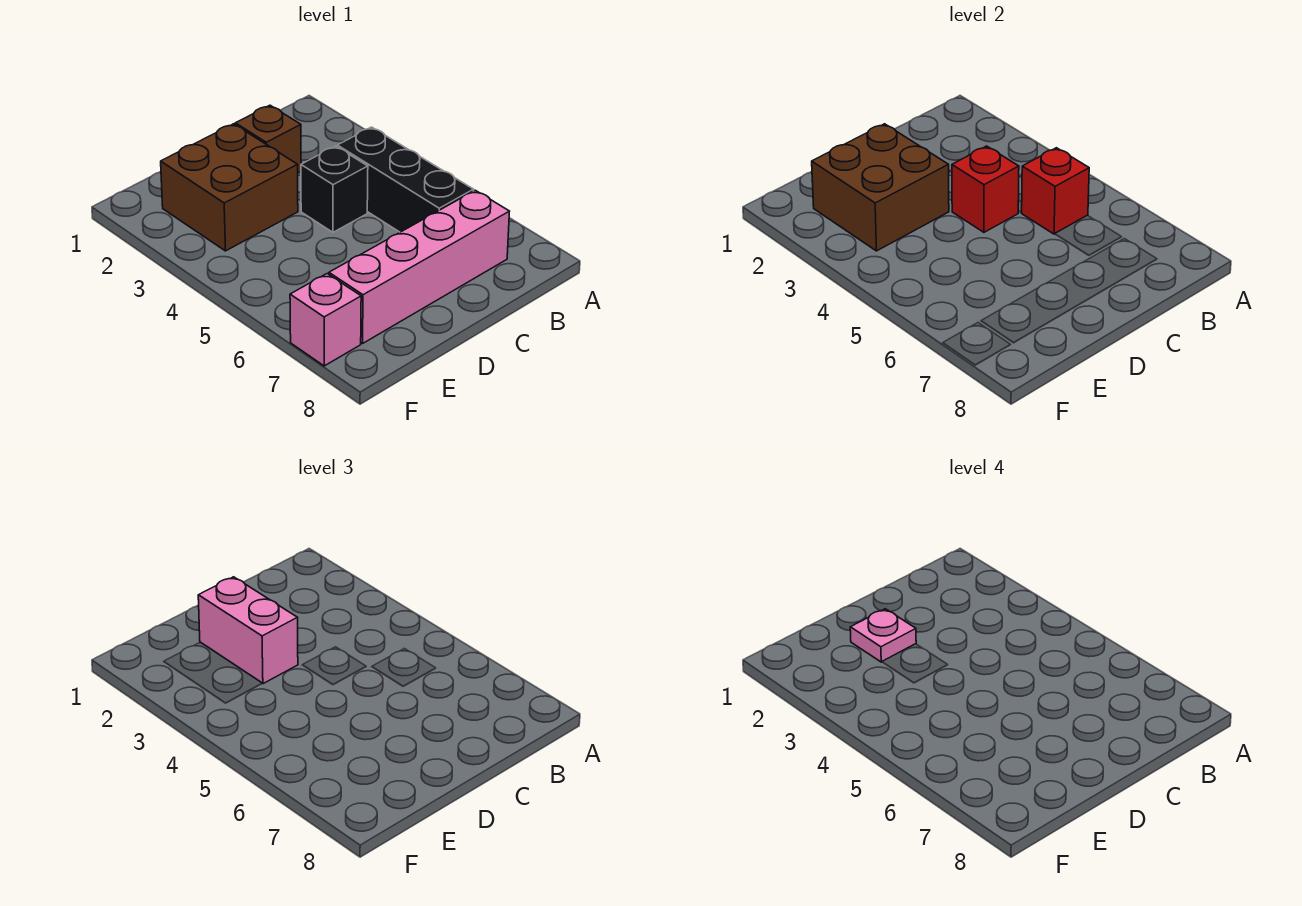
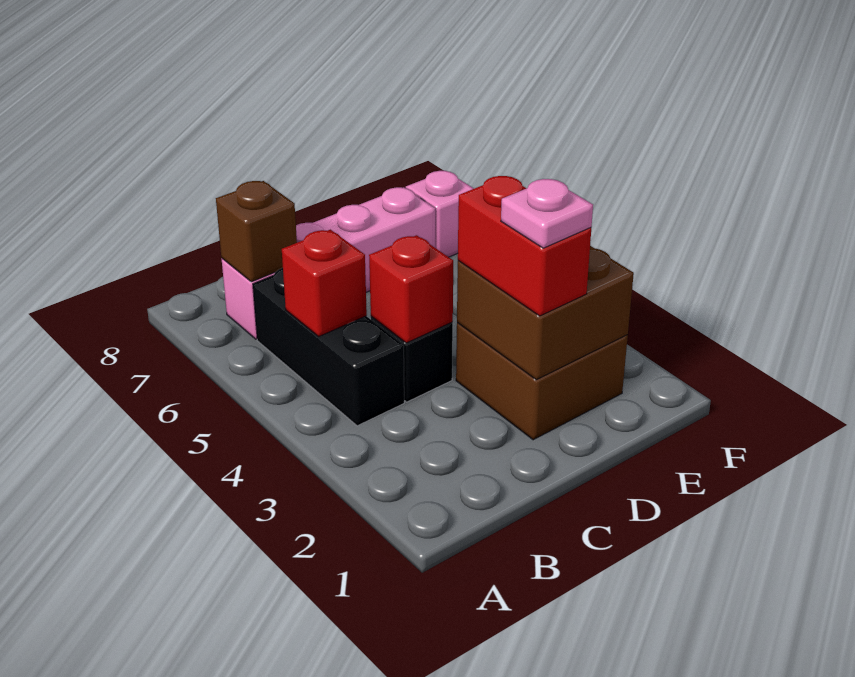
brown 1x1 brick [235,105,301,173] -> brown 1x1 brick moved to [216,181,297,282]
pink 1x2 brick [198,577,298,684] -> red 1x2 brick [458,176,591,316]

